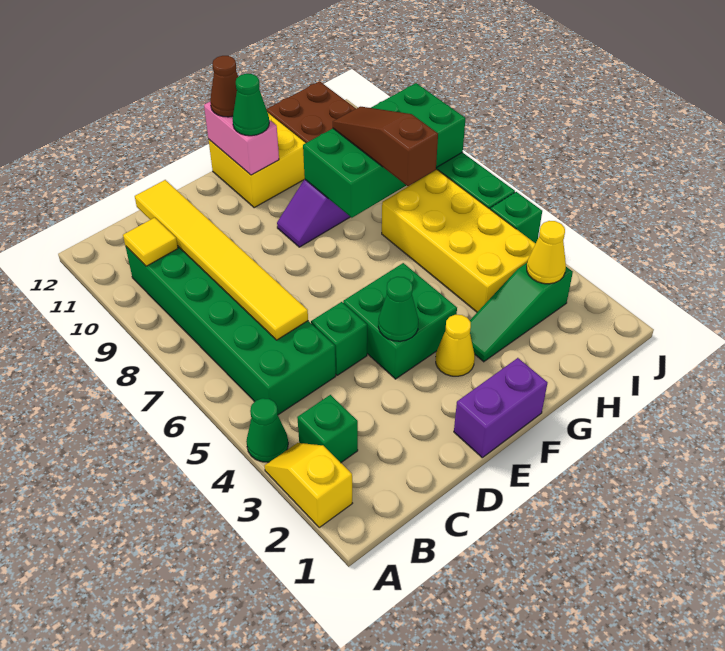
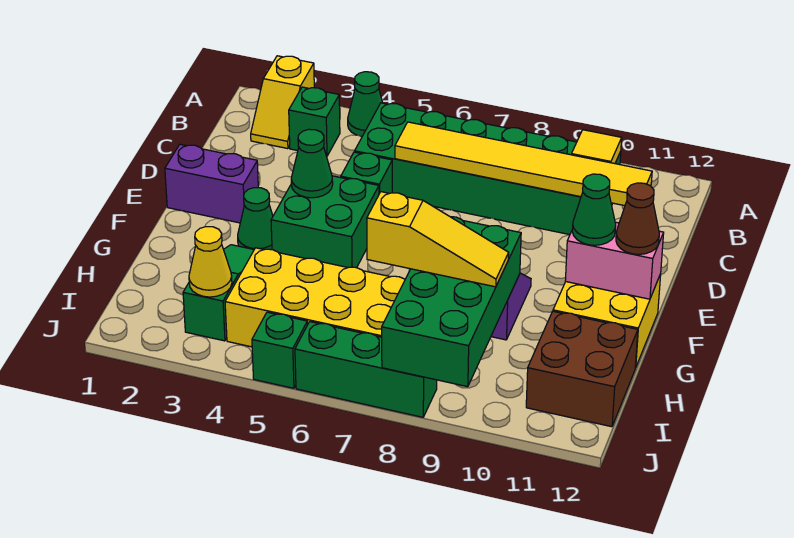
yellow 1x2 slope [265,443,353,527] -> yellow 1x2 slope turned to [251,56,314,149]
purple 1x2 brick [454,358,547,458] -> purple 1x2 brick turned to [165,144,258,223]
yellow 1x1 cone [436,315,475,376] -> green 1x1 cone [238,188,273,250]
brown 1x3 slope [333,107,438,186] -> yellow 1x3 slope [367,192,509,287]

